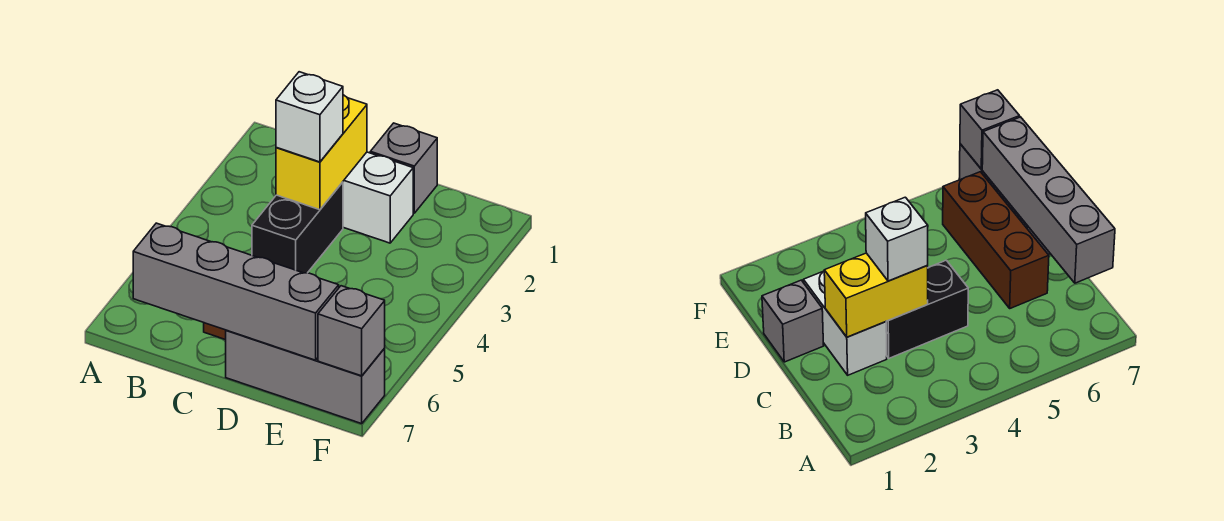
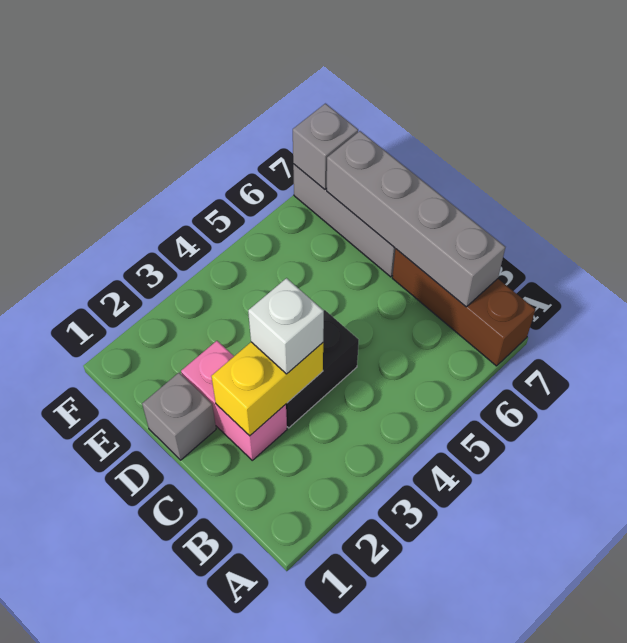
white 1x2 brick [343,152,413,243] -> pink 1x2 brick [181,341,287,460]
brown 1x3 brick [943,172,1049,308] -> brown 1x3 brick moved to [392,249,535,366]

